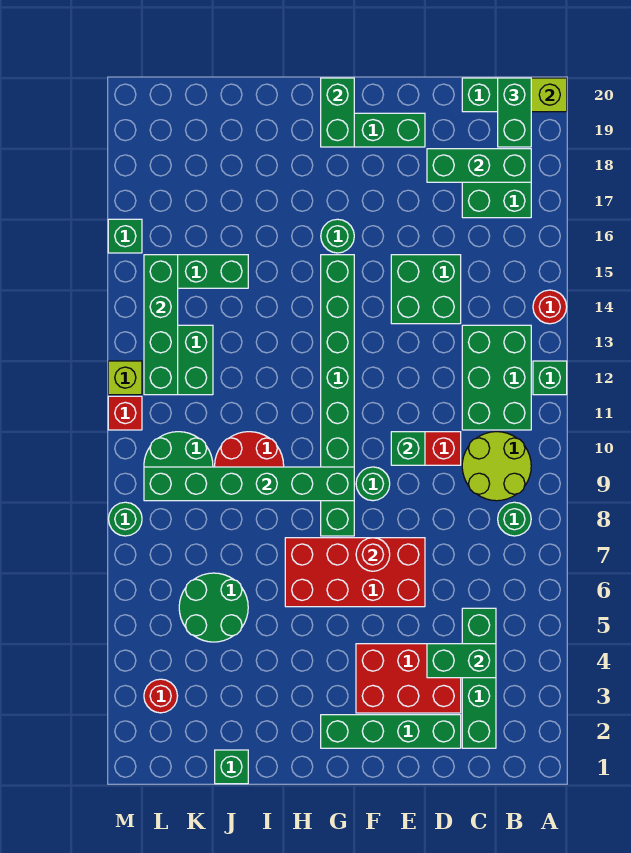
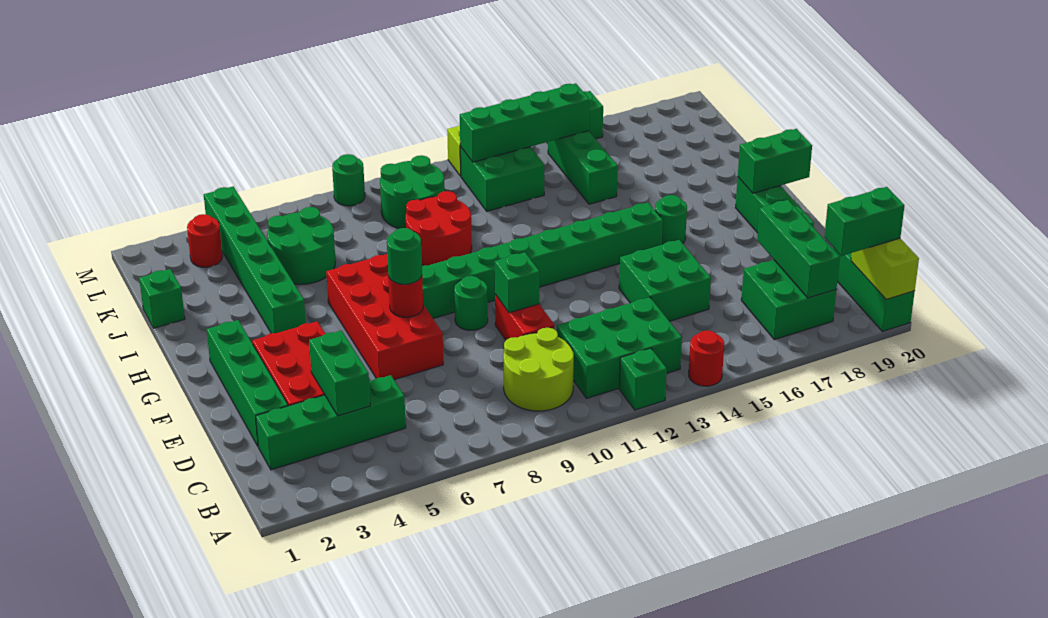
green 1x1 round brick [498,502,531,536] -> green 1x1 round brick moved to [387,228,422,284]
green 1x6 brick [144,467,354,501] -> green 1x6 brick moved to [204,187,306,333]
red 1x1 brick [108,396,142,430] -> none

